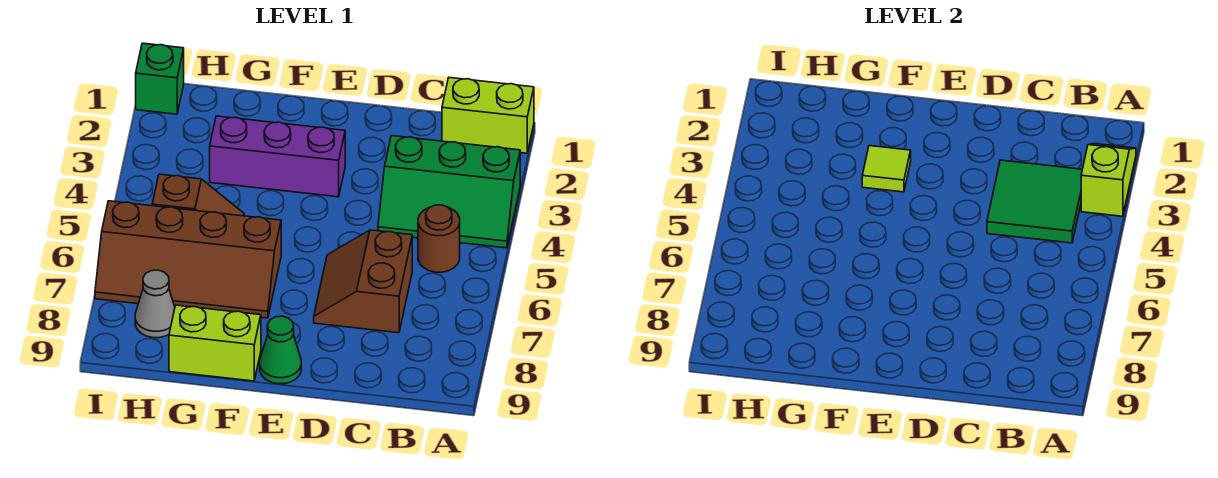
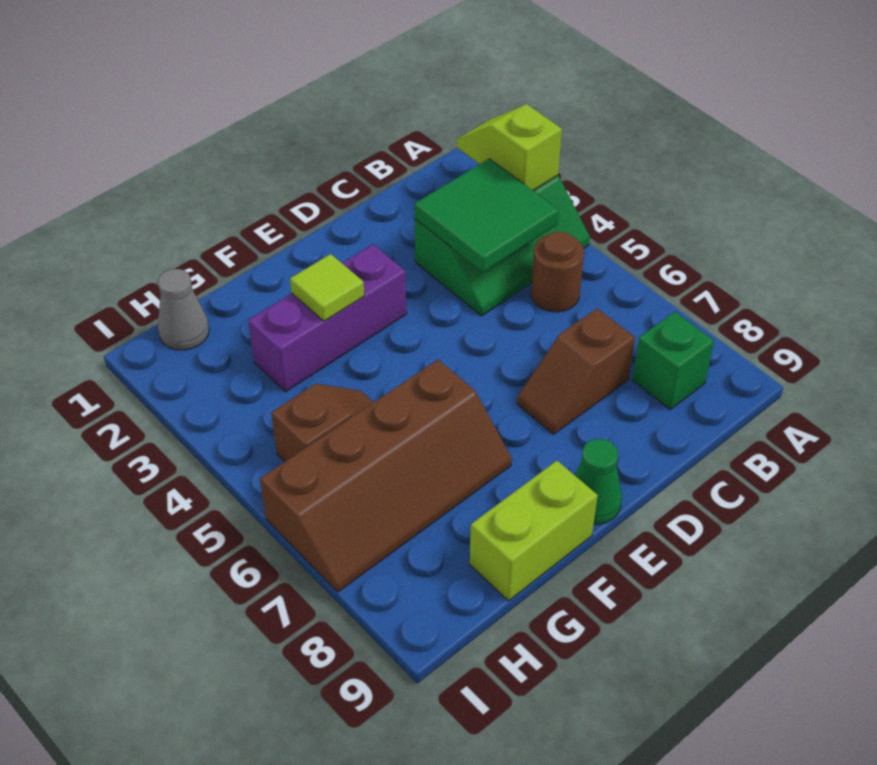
lime 1x2 brick [442,78,534,153] -> none
brown 2x2 slope [314,230,412,333] -> brown 1x2 slope [517,308,635,434]
grey 1x1 cone [135,270,175,338] -> grey 1x1 cone moved to [158,269,209,350]
green 1x1 brick [136,43,184,114] -> green 1x1 brick moved to [632,312,714,409]

